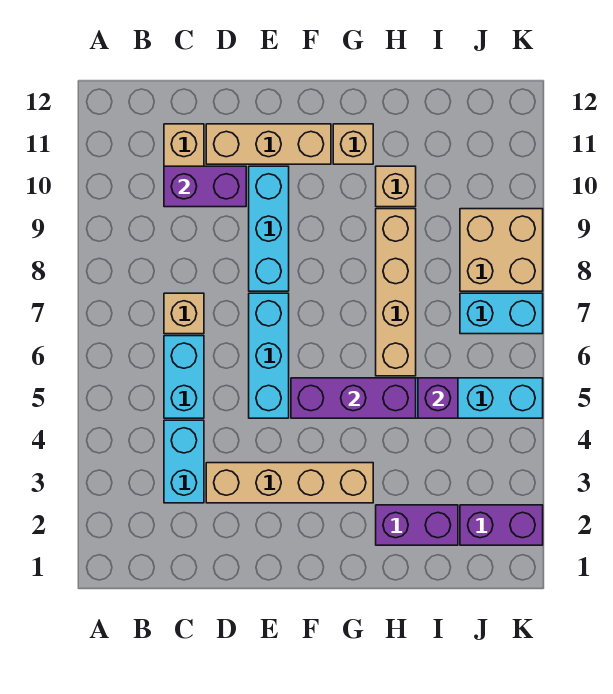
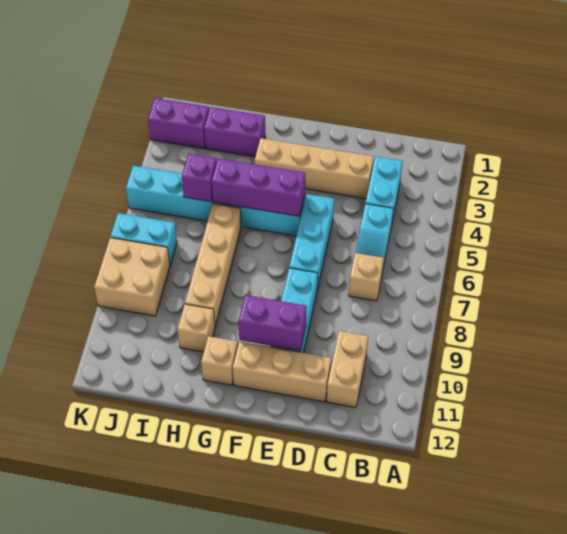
cyan 1x2 brick [164,336,204,418] -> cyan 1x2 slope [356,204,393,273]
purple 1x2 brick [164,166,246,207] -> purple 1x2 brick moved to [238,295,307,351]

